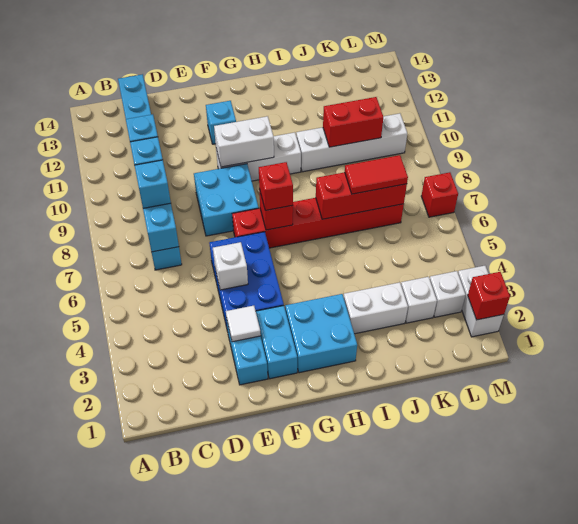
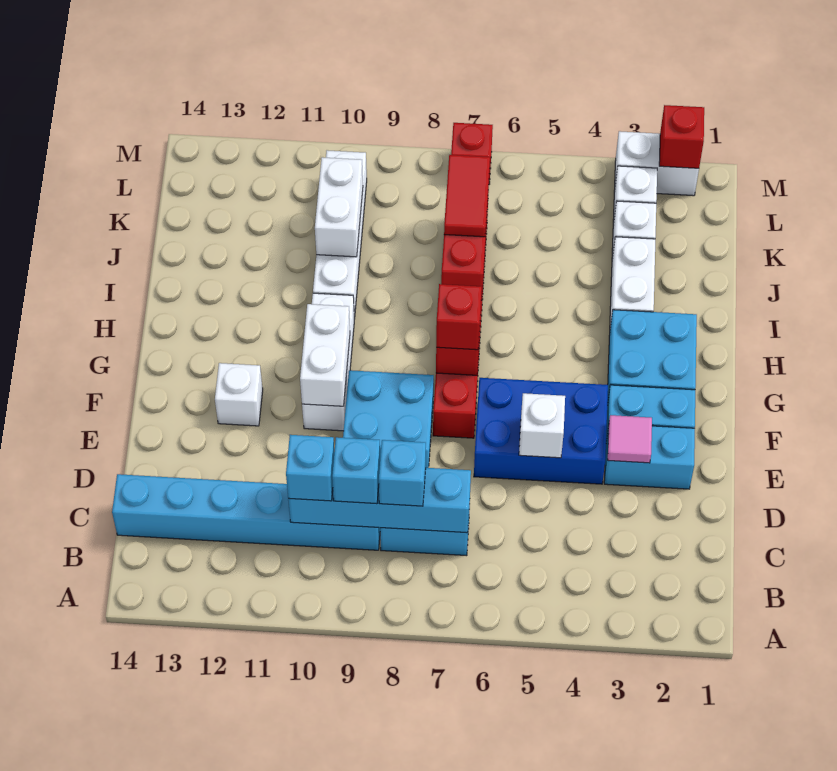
white 1x1 tile [226,306,261,342] -> pink 1x1 tile [608,415,652,463]
cyan 1x1 brick [206,101,236,144] -> white 1x1 brick [215,363,263,426]
red 1x2 brick [323,97,383,147] -> white 1x2 brick [315,157,363,257]

